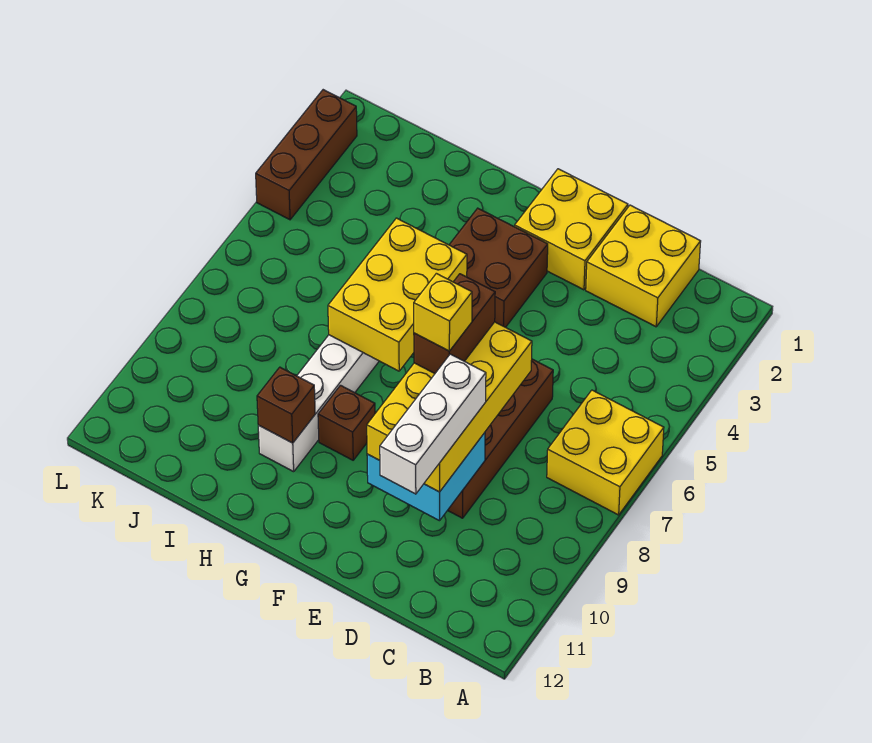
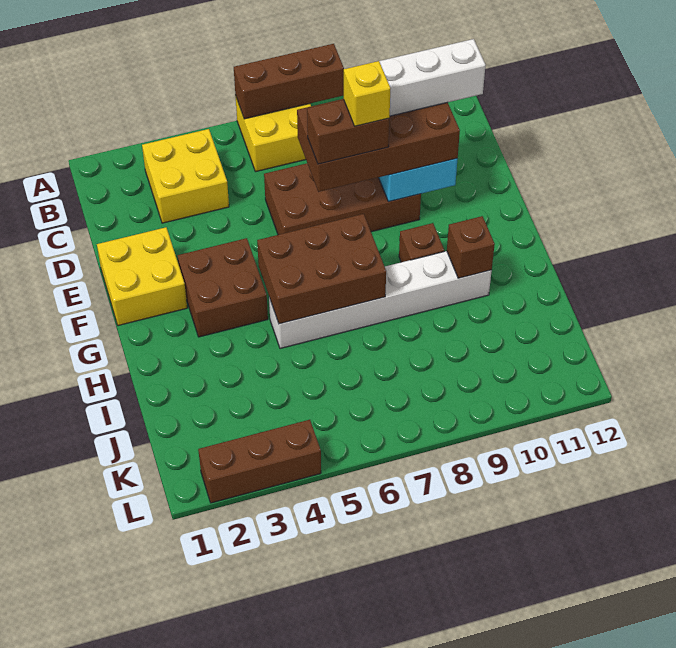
none -> brown 1x3 brick [234,44,344,119]
yellow 2x2 brick [586,205,701,327] -> yellow 2x2 brick moved to [142,129,229,223]
yellow 2x4 brick [367,322,532,492] -> brown 2x4 brick [297,99,460,192]
yellow 2x3 brick [328,218,467,371] -> brown 2x3 brick [257,214,386,324]

